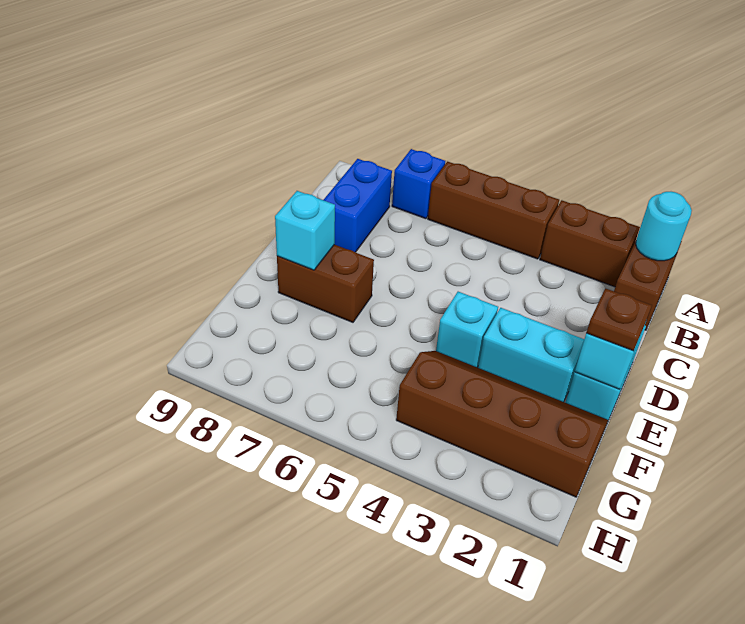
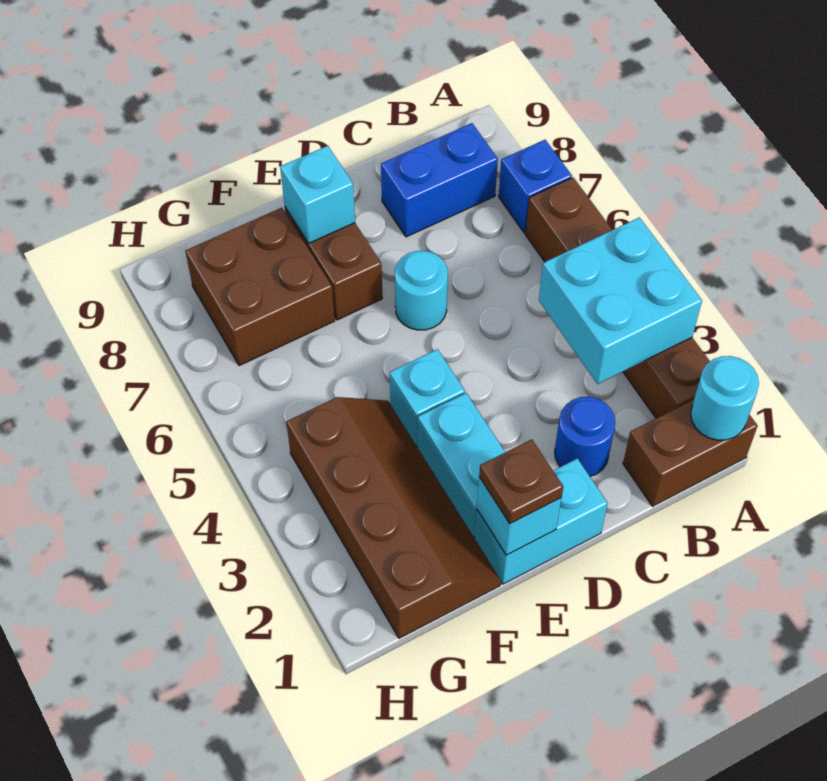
none -> cyan 2x2 brick [539,217,702,384]
none -> blue 1x1 round brick [555,397,616,476]
none -> cyan 1x1 round brick [395,251,448,330]
none -> brown 2x2 brick [185,208,335,366]

